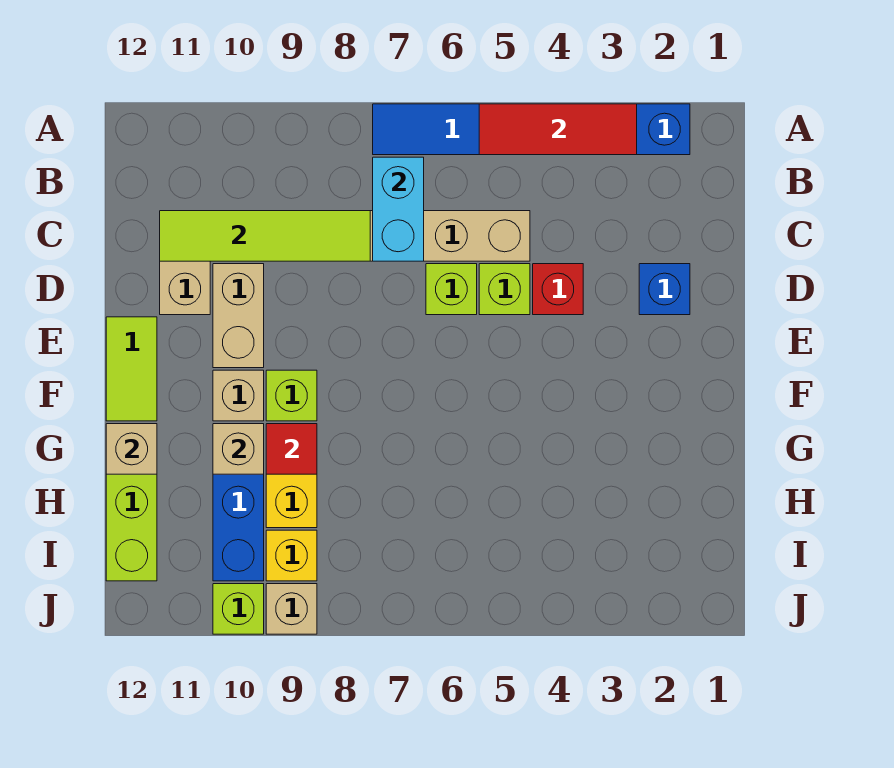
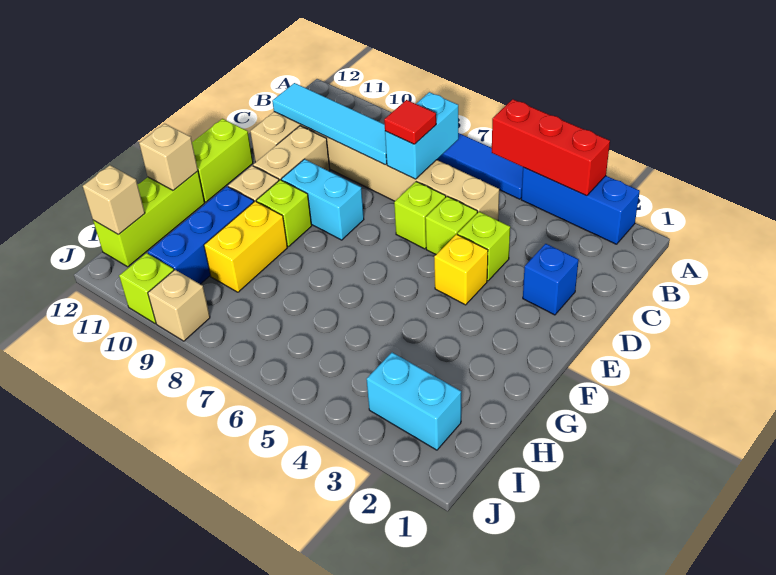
red 1x3 tile [479,104,637,155] -> red 1x3 brick [492,99,610,196]
lime 1x4 tile [160,211,370,261] -> cyan 1x4 tile [272,83,387,165]
red 1x1 brick [533,264,583,315] -> lime 1x1 brick [458,212,510,281]
none -> cyan 1x2 brick [281,159,364,240]
lime 1x2 tile [106,317,157,421] -> lime 1x2 brick [192,119,253,202]
red 1x1 tile [266,424,317,474] -> red 1x1 tile moved to [384,100,436,144]
tan 1x1 brick [213,424,264,474] -> tan 1x1 brick moved to [83,165,145,235]
none -> cyan 1x2 brick [367,353,461,450]
yellow 1x1 brick [266,530,317,581] -> yellow 1x1 brick moved to [434,234,488,305]

